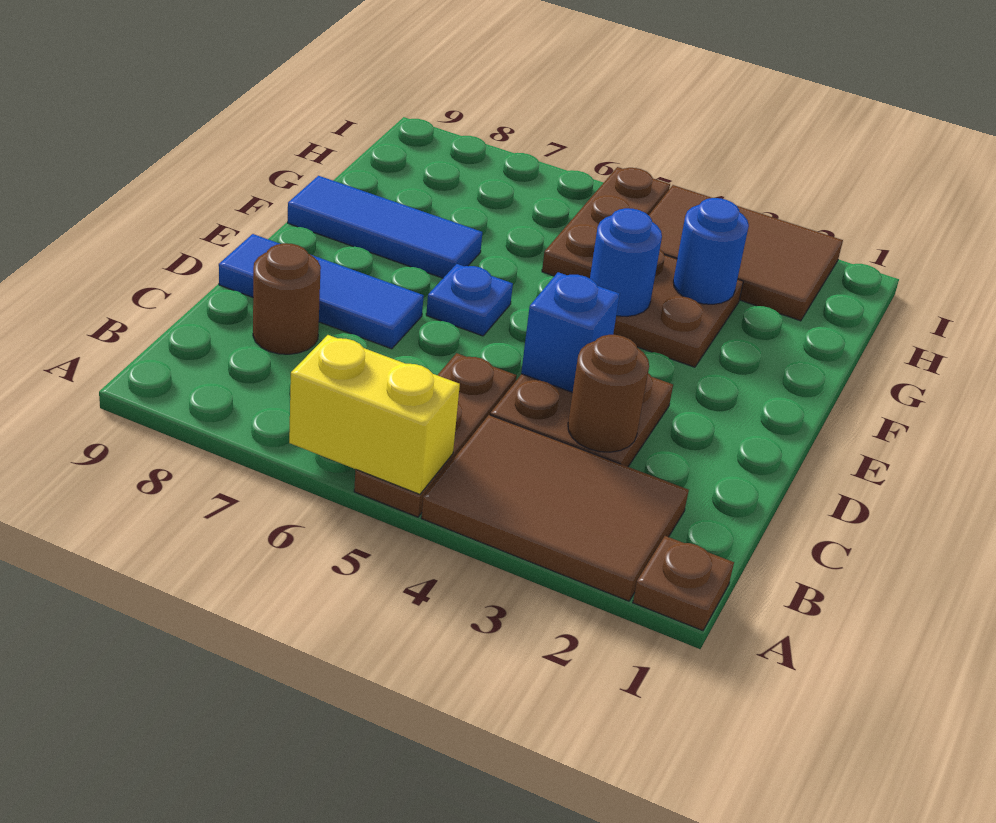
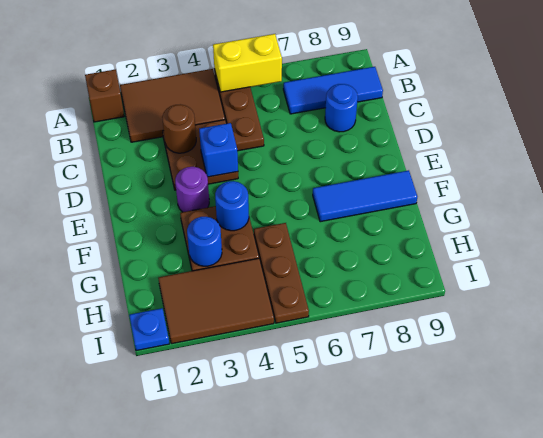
brown 1x1 plate [633,536,734,631] -> brown 1x1 brick [85,69,124,122]
brown 1x1 round brick [253,243,321,354] -> blue 1x1 round brick [325,84,358,132]
blue 1x3 tile [219,234,424,349] -> blue 1x3 tile moved to [283,67,383,114]
none -> purple 1x1 round brick [175,167,209,212]
blue 1x1 plate [426,264,513,336] -> blue 1x1 plate moved to [129,308,169,351]

